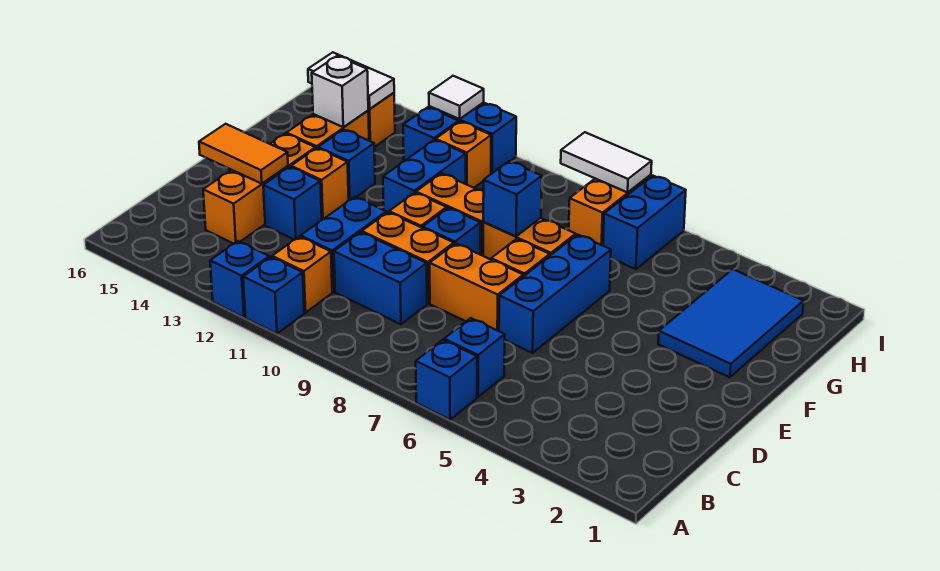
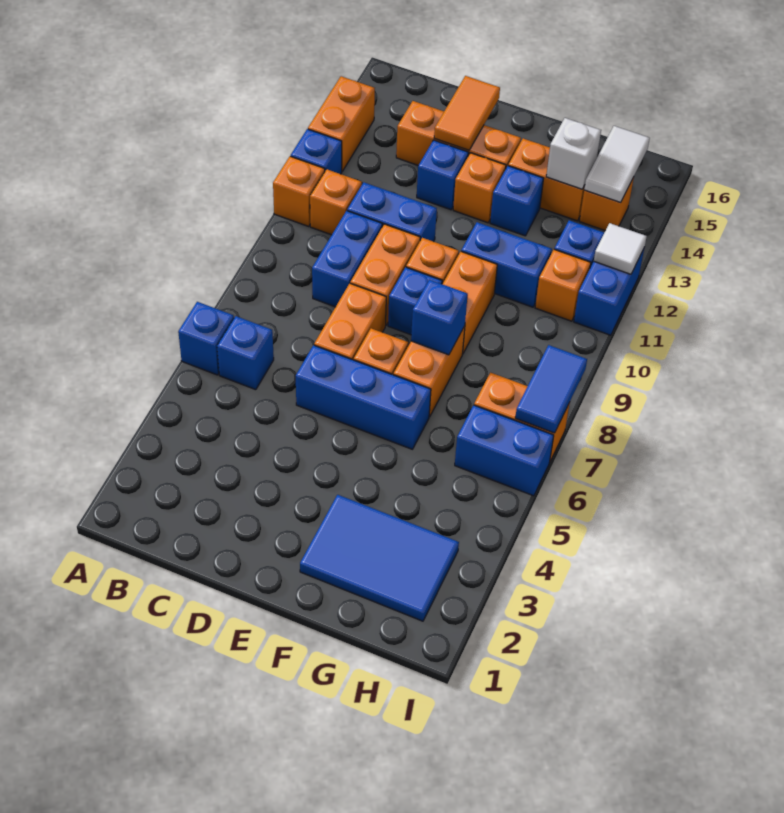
blue 1x1 brick [243,257,304,334] -> orange 1x1 brick [273,156,325,226]
none -> orange 1x2 brick [308,76,375,171]
white 1x2 tile [561,132,652,192] -> blue 1x2 tile [515,345,587,433]

